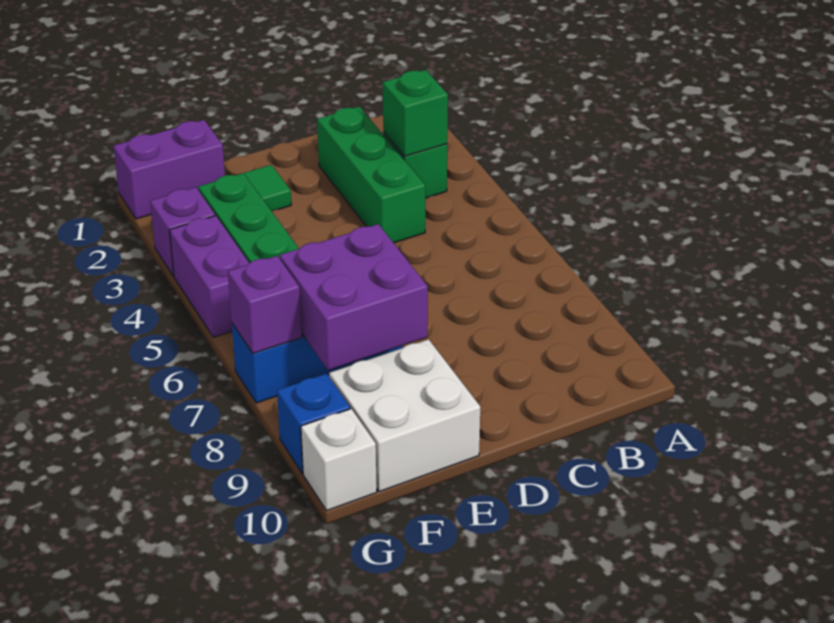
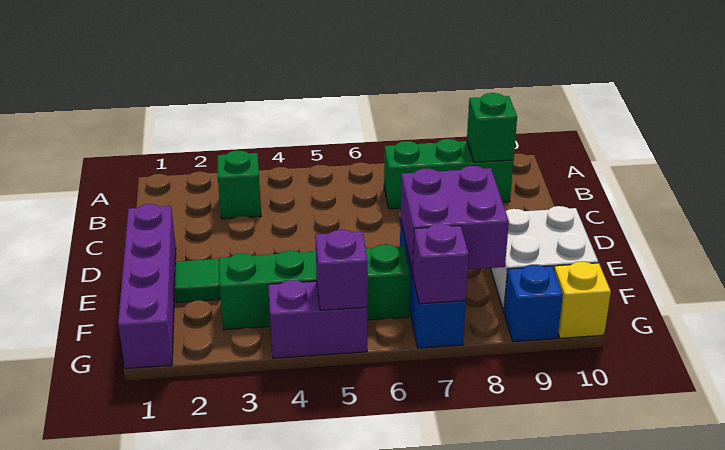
green 1x1 brick [383,70,448,156] -> green 1x1 brick moved to [467,93,517,162]
green 1x3 brick [317,107,425,243] -> green 1x3 brick moved to [384,139,513,209]
purple 1x2 brick [113,120,225,219] -> purple 1x4 brick [118,204,176,369]
purple 1x1 brick [150,187,215,276] -> purple 1x1 brick moved to [315,230,368,310]
white 1x1 brick [301,409,377,511] -> yellow 1x1 brick [554,262,611,338]

